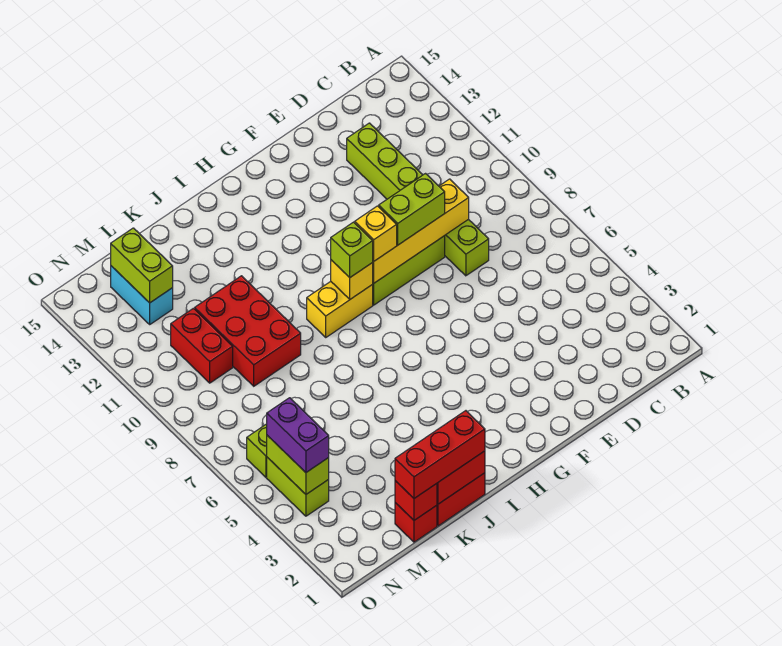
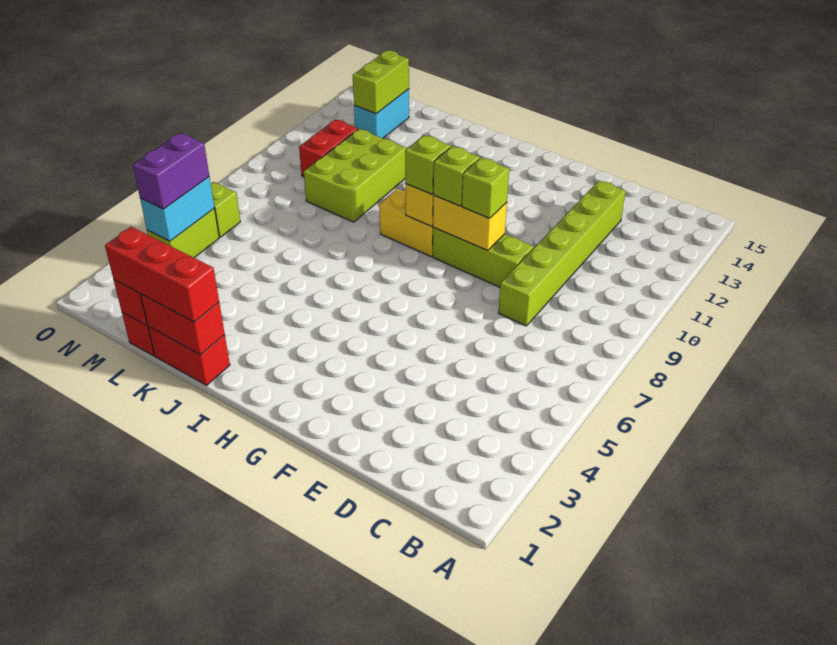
yellow 1x4 brick [372,179,469,283] -> yellow 1x2 brick [433,196,507,251]
lime 1x2 brick [379,174,445,245] -> lime 1x1 brick [462,158,509,218]
yellow 1x1 brick [355,206,397,261] -> lime 1x1 brick [433,146,480,206]
red 2x3 brick [195,276,301,386] -> lime 2x3 brick [304,129,406,222]
lime 1x2 brick [267,435,329,494] -> cyan 1x2 brick [140,177,214,241]

